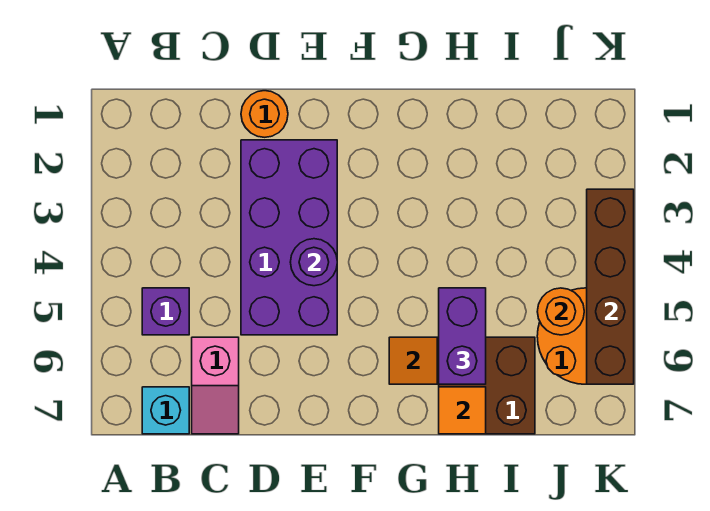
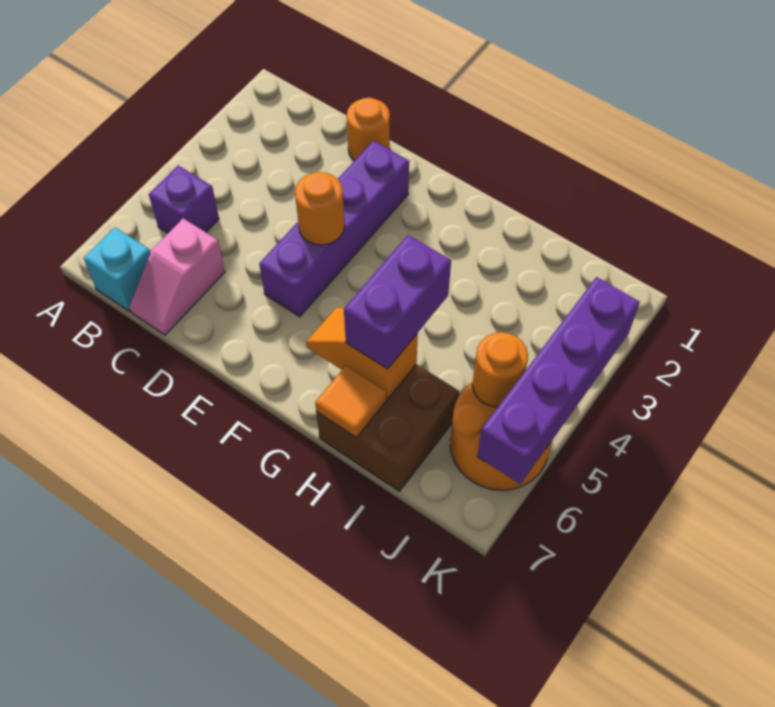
purple 2x4 brick [241,140,337,335] -> purple 1x4 brick [259,141,409,317]
purple 1x1 round brick [290,239,337,286] -> orange 1x1 round brick [295,172,345,245]
brown 1x4 brick [587,189,634,384] -> purple 1x4 brick [477,277,640,484]

